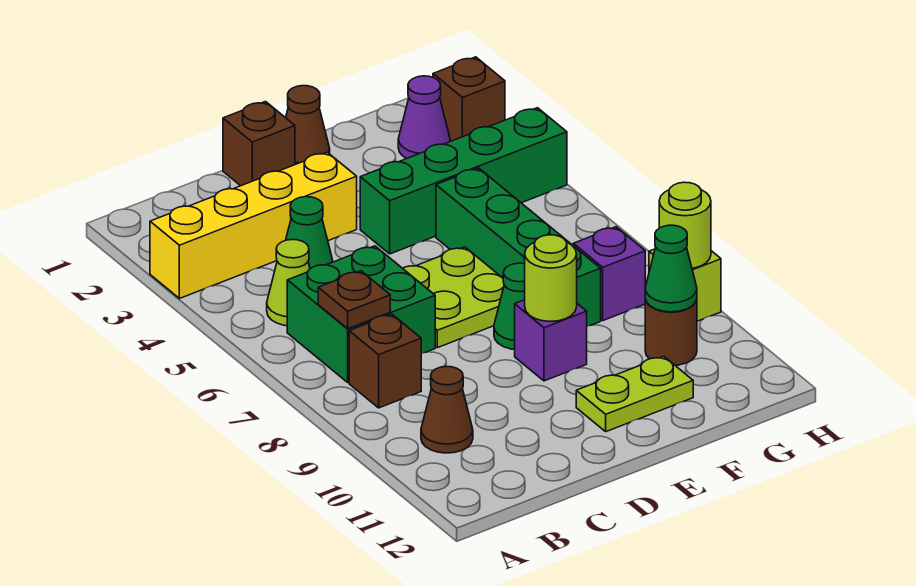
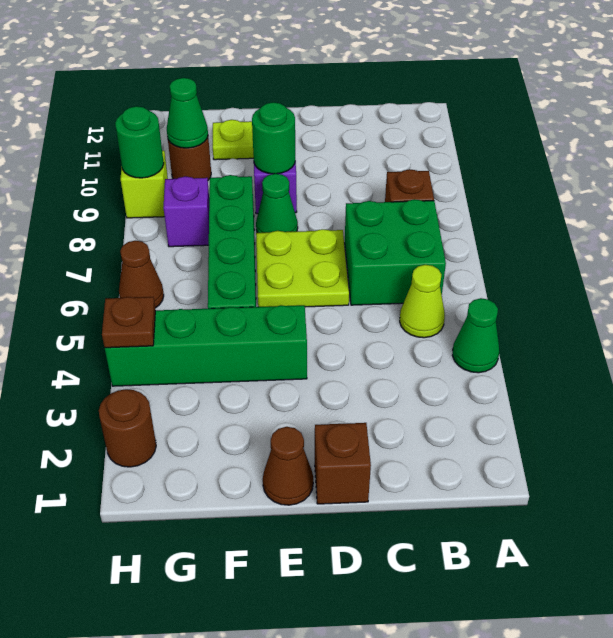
yellow 1x4 brick [150,152,357,299] -> none
brown 1x1 plate [318,271,390,329] -> brown 1x1 plate moved to [102,297,155,348]
brown 1x1 cone [421,367,473,453] -> brown 1x1 cone moved to [119,241,164,308]
green 1x1 cone [286,197,333,269] -> green 1x1 cone moved to [452,298,499,373]
lime 1x1 round brick [525,235,577,321] -> green 1x1 round brick [252,102,295,174]
purple 1x1 cone [398,76,450,159] -> none
brown 1x1 brick [433,57,505,141] -> brown 1x1 round brick [99,389,156,467]
lime 1x1 round brick [659,182,711,269] -> green 1x1 round brick [115,106,164,178]

